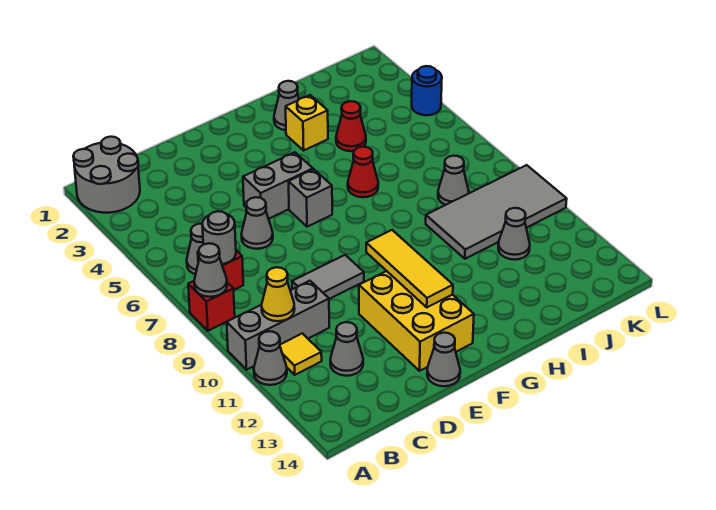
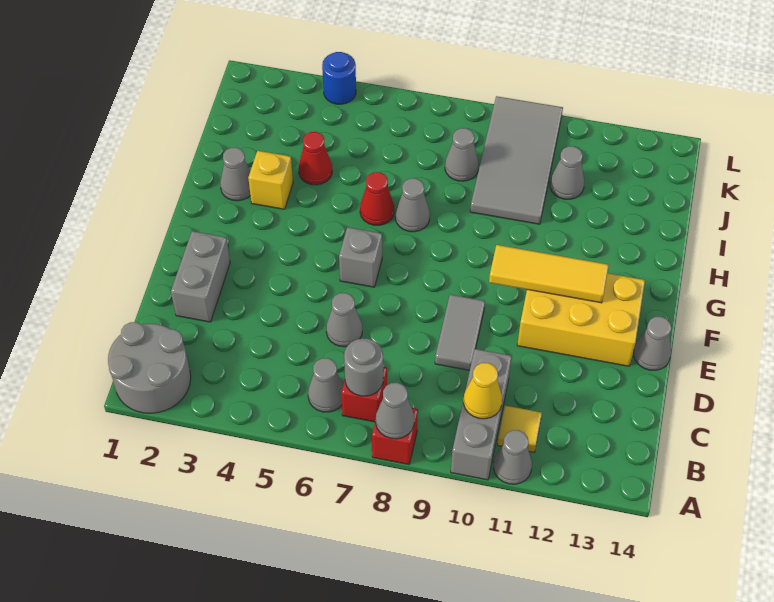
grey 1x1 cone [330,322,363,376] -> grey 1x1 cone moved to [395,178,430,232]
grey 1x2 brick [243,152,313,219] -> grey 1x2 brick moved to [171,231,230,322]

